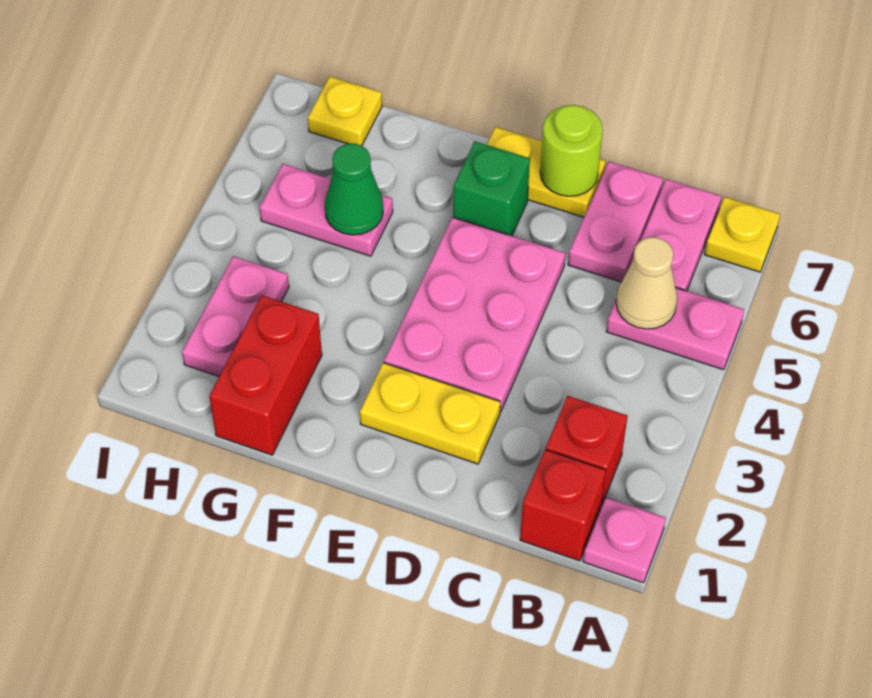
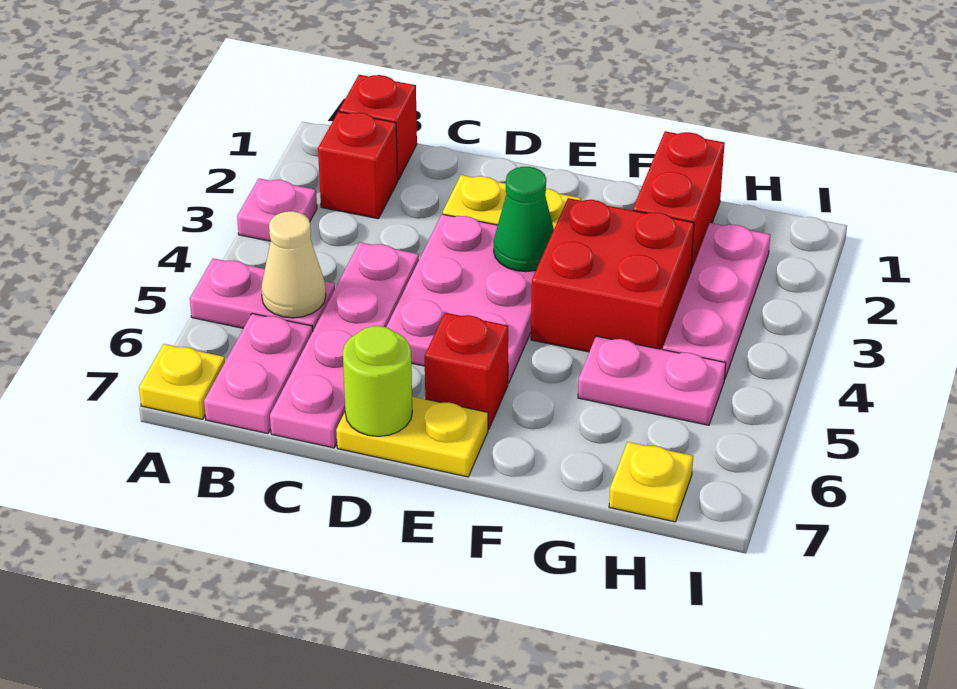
pink 1x1 plate [583,497,666,583] -> pink 1x1 plate moved to [237,178,317,241]
pink 1x2 plate [568,162,663,282] -> pink 1x4 plate [270,242,419,448]
green 1x1 brick [453,142,530,236] -> red 1x1 brick [425,313,508,429]
none -> red 2x2 brick [531,198,694,352]
green 1x1 cone [325,144,383,235] -> green 1x1 cone moved to [494,167,554,272]
pink 1x2 plate [182,256,289,376] -> pink 1x3 plate [663,223,770,380]

